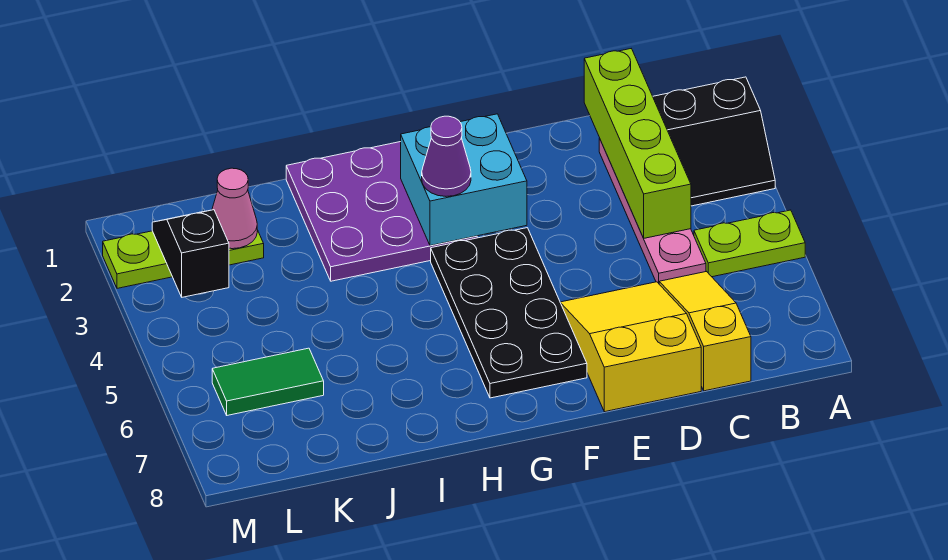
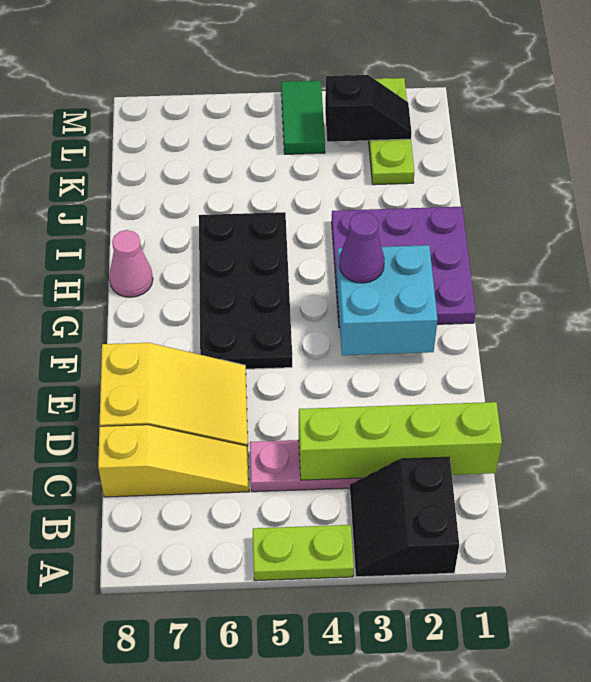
lime 1x2 plate [694,210,805,277] -> lime 1x2 plate turned to [253,525,354,581]
black 2x4 plate [431,228,587,398] -> black 2x4 plate turned to [199,212,292,369]
pink 1x1 cone [212,168,257,249] -> pink 1x1 cone moved to [109,230,153,297]
green 1x2 tile [212,348,324,415] -> green 1x2 tile moved to [281,81,325,154]

